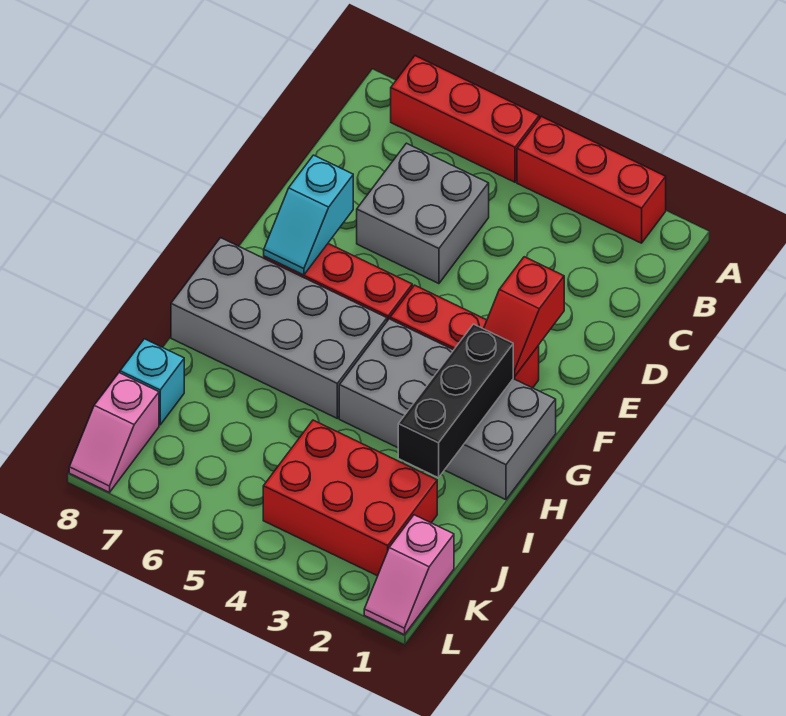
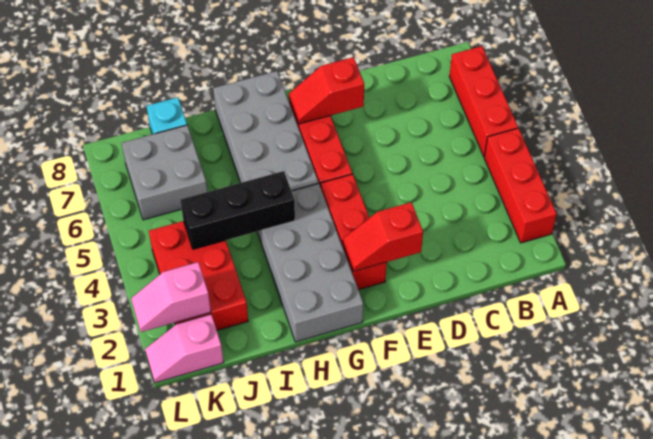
grey 2x2 brick [357,143,489,284] -> grey 2x2 brick moved to [122,125,207,220]
cyan 1x2 slope [264,155,353,275] -> red 1x2 slope [289,57,364,124]
black 1x3 brick [398,324,514,478] -> black 1x3 brick moved to [180,171,295,249]
pink 1x2 slope [69,373,159,492] -> pink 1x2 slope moved to [131,262,211,332]

